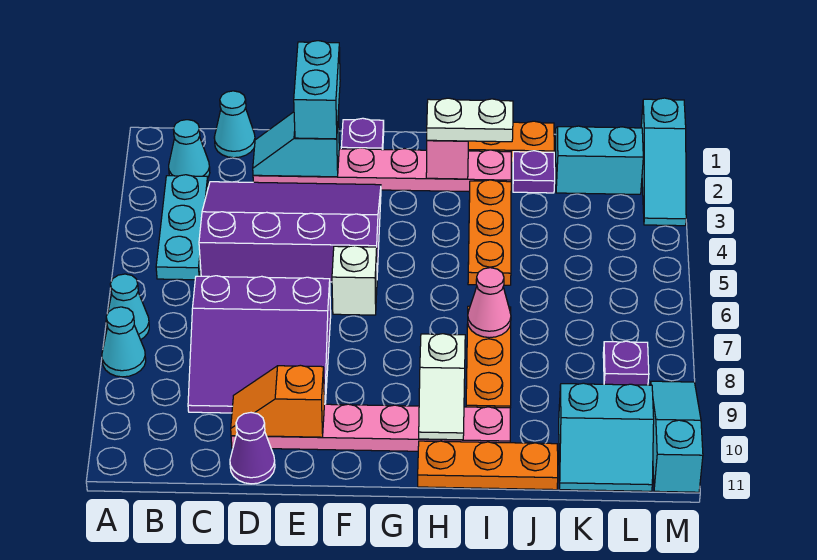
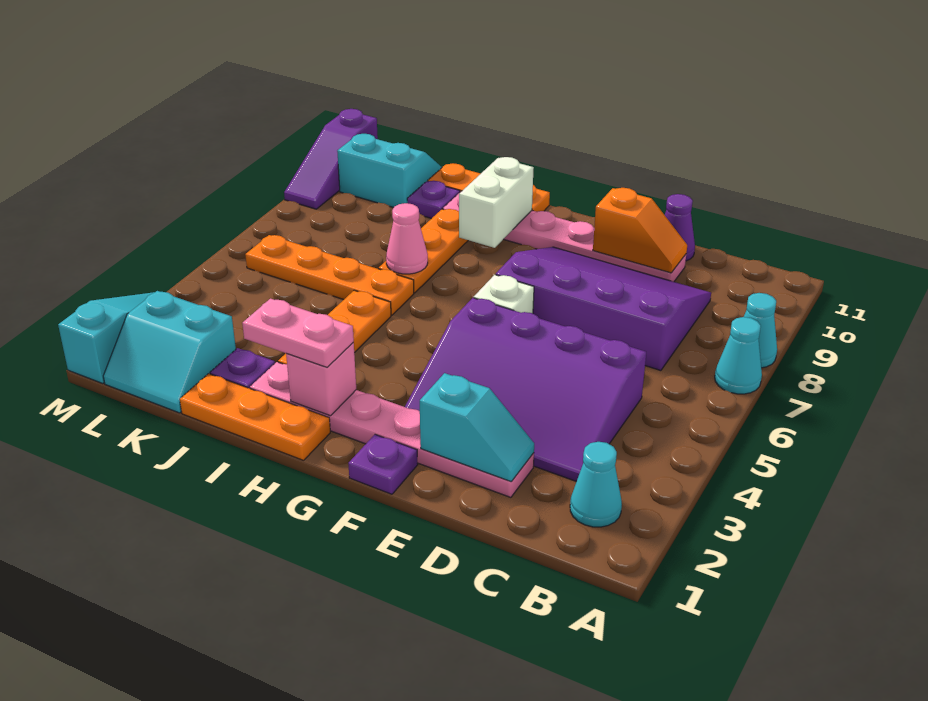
cyan 1x3 plate [156,175,208,280] -> none
cyan 1x1 cone [214,91,255,158] -> none
purple 3x3 slope [188,276,331,413] -> purple 3x4 slope [496,247,711,371]
cyan 1x2 brick [294,41,340,139] -> none
white 1x2 plate [427,98,513,142] -> pink 1x2 plate [242,299,354,367]
white 1x2 slope [419,334,465,440] -> white 1x2 brick [459,157,534,248]
none -> orange 1x4 plate [245,235,414,315]
purple 1x1 plate [603,341,649,385] -> purple 1x1 plate moved to [407,181,460,219]
cyan 1x3 slope [650,381,703,492] -> purple 1x3 slope [284,109,378,209]

